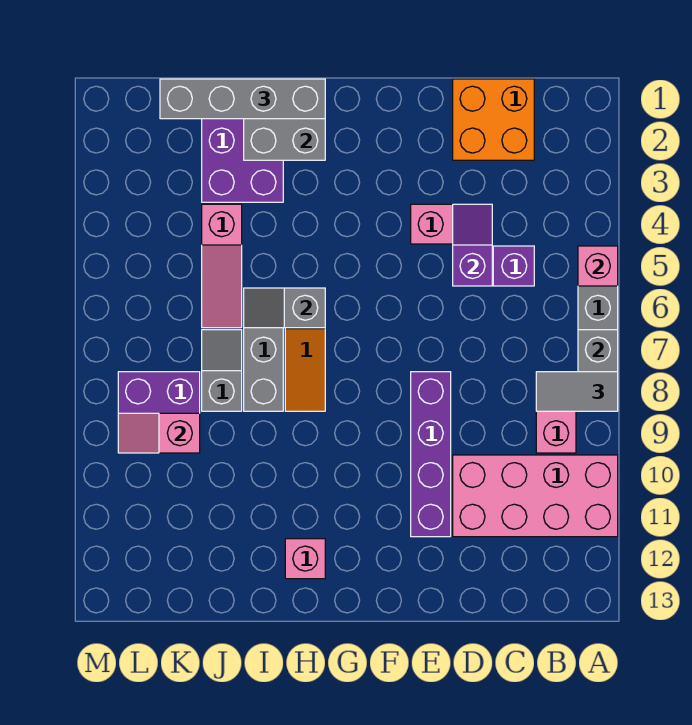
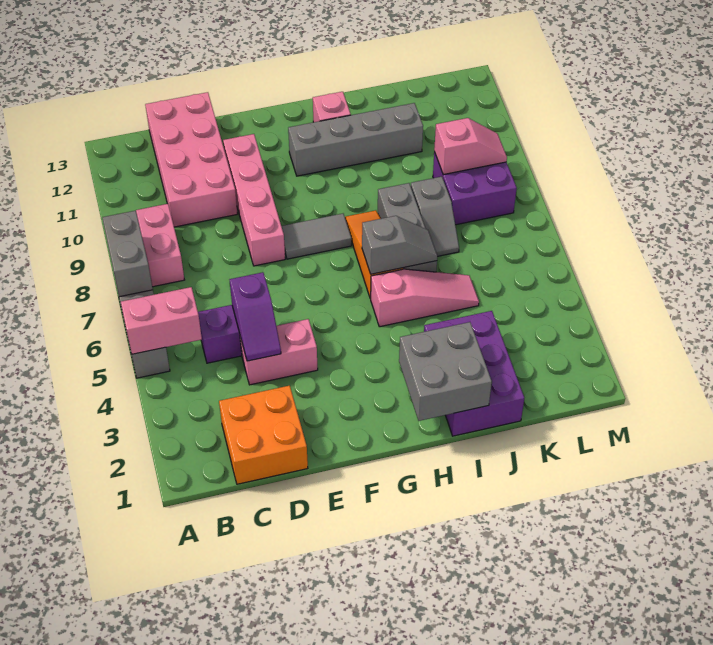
pink 1x1 brick [578,246,618,286] -> pink 1x2 brick [121,287,202,354]
grey 1x2 tile [536,372,618,411] -> grey 1x2 tile moved to [281,214,351,259]
pink 2x4 brick [453,455,618,537] -> pink 2x4 brick turned to [145,92,237,227]
purple 1x4 brick [411,372,451,537] -> pink 1x4 brick [223,134,285,266]
grey 1x4 brick [160,79,325,119] -> grey 1x4 brick moved to [288,103,423,176]
pink 1x3 slope [202,204,242,328] -> pink 1x3 slope turned to [371,269,479,327]

